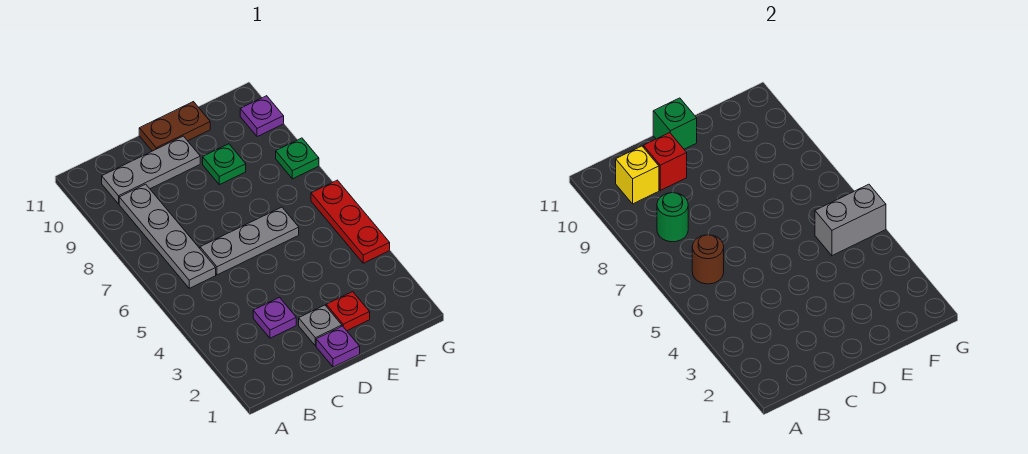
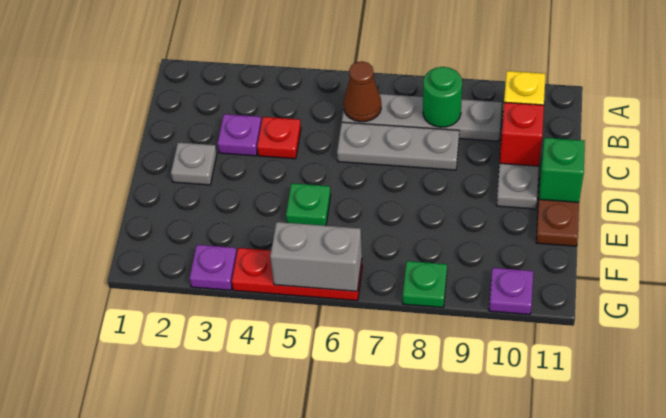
brown 1x1 round brick [692,235,724,284] -> brown 1x1 cone [344,61,381,122]
grey 1x3 plate [200,207,299,275] -> grey 1x3 plate turned to [337,122,459,170]
purple 1x1 plate [316,326,360,367] -> purple 1x1 plate moved to [190,245,237,290]
red 1x1 plate [326,292,370,331] -> red 1x1 plate moved to [257,117,301,159]
green 1x1 plate [203,144,246,185] -> green 1x1 plate moved to [286,183,331,226]
grey 1x2 brick [815,184,886,256] -> grey 1x2 brick turned to [270,222,362,291]

